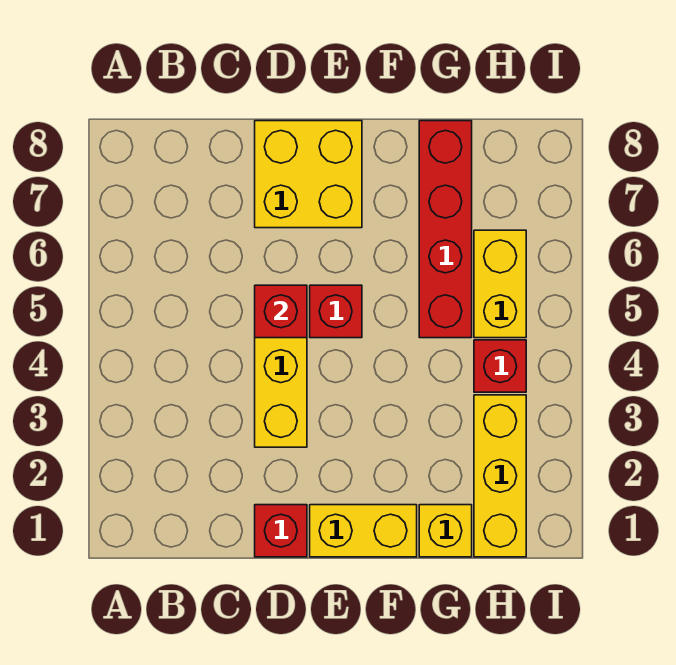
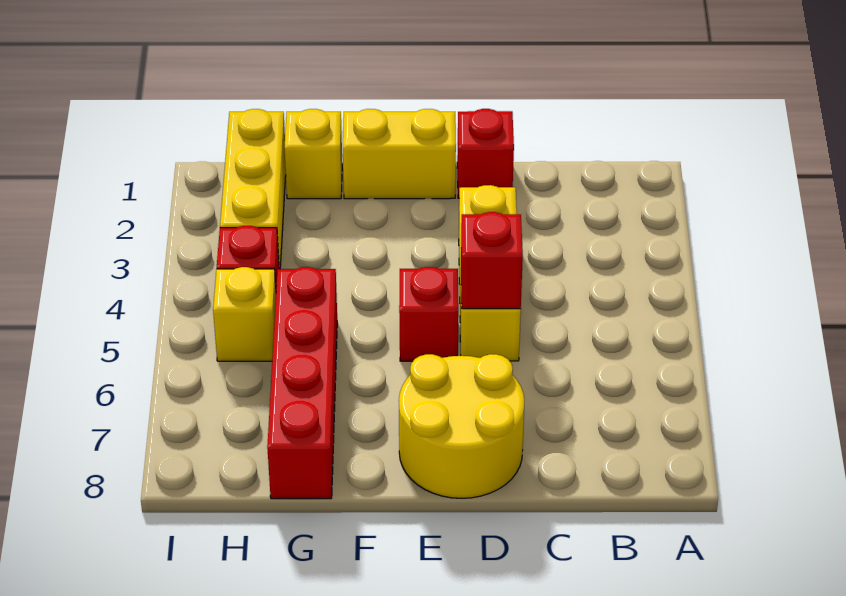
yellow 2x2 brick [255,121,362,228] -> yellow 2x2 round brick [399,354,524,498]
yellow 1x2 brick [474,230,526,338] -> yellow 1x1 brick [213,267,276,361]

